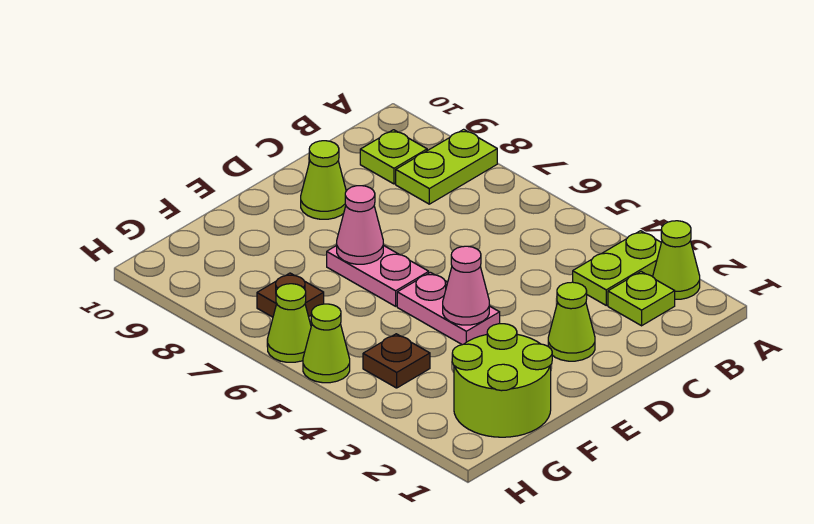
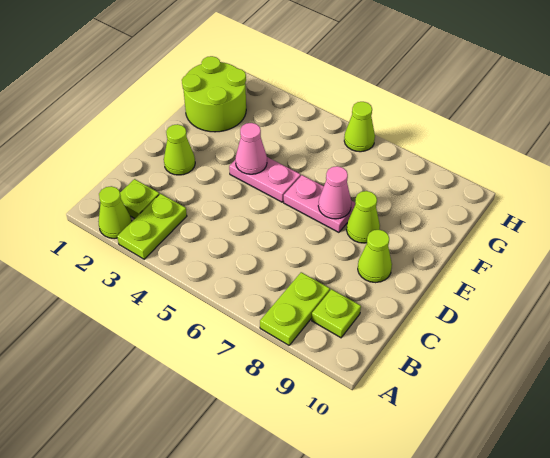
brown 1x1 plate [363,334,430,388] -> none
brown 1x1 plate [257,273,324,317] -> none
lime 1x1 cone [303,304,350,383] -> lime 1x1 cone moved to [347,191,380,243]

